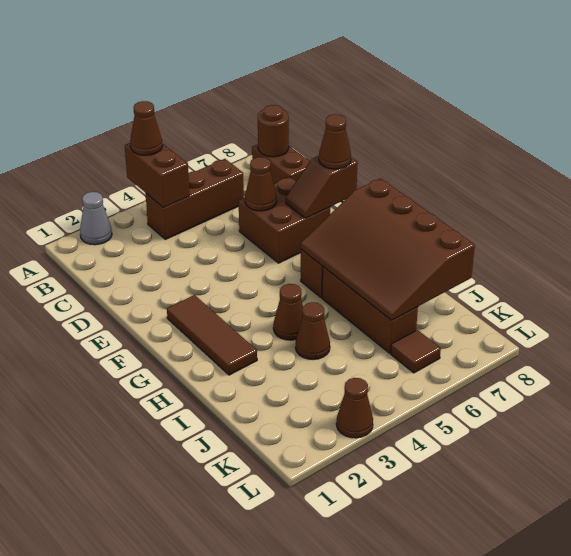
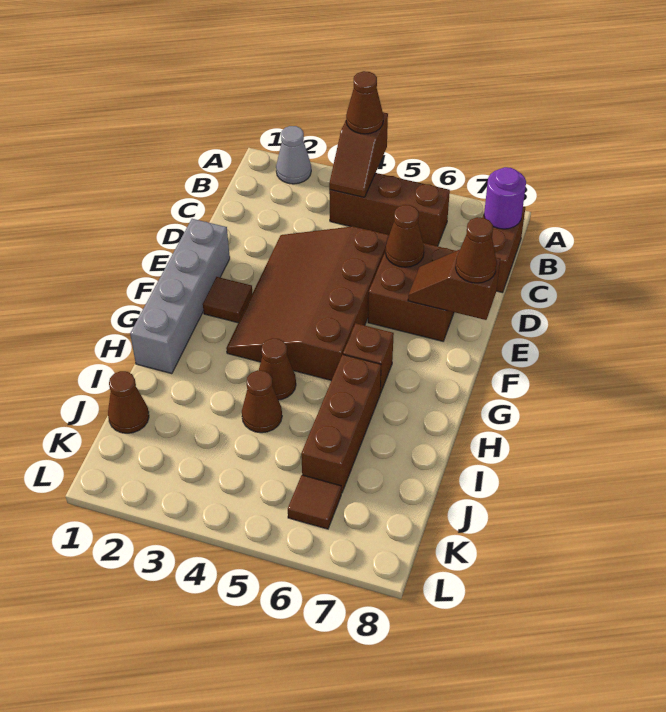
brown 1x2 brick [125,143,190,208] -> brown 1x2 slope [329,112,388,197]
brown 1x1 round brick [258,105,289,157] -> purple 1x1 round brick [484,167,526,229]
none -> grey 1x4 brick [130,219,230,374]
brown 1x3 tile [167,295,257,375] -> brown 1x1 tile [203,277,252,323]
brown 3x4 slope [301,178,475,321] -> brown 3x4 slope moved to [226,226,389,380]
brown 1x1 cone [336,378,373,438] -> brown 1x1 cone moved to [108,371,149,433]

